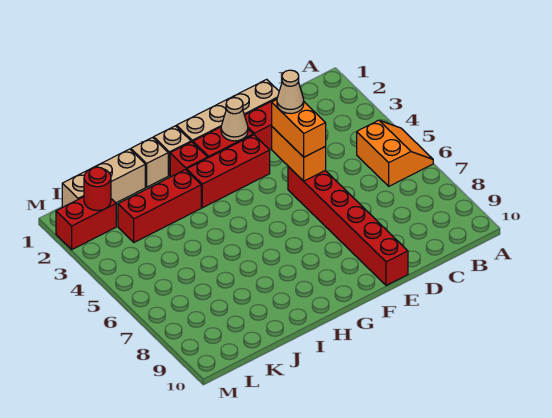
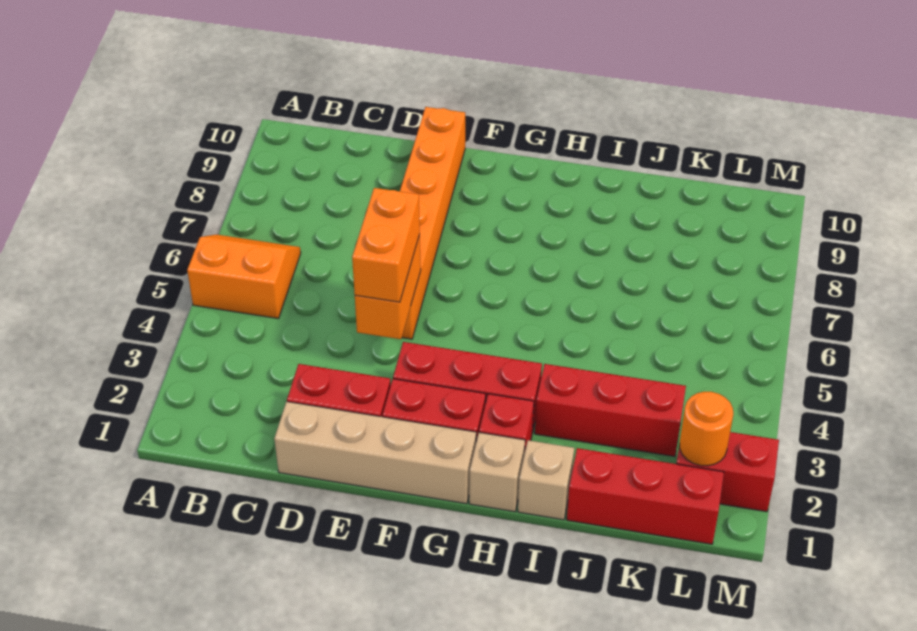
orange 2x2 slope [357,120,433,186] -> orange 2x2 slope turned to [187,235,301,319]
tan 1x1 cone [277,70,304,114] -> none
red 1x6 brick [288,167,408,286] -> orange 1x6 brick [400,107,465,339]
tan 1x1 cone [221,98,248,141] -> none
tan 1x3 brick [62,149,145,207] -> red 1x3 brick [567,448,724,544]
red 1x1 round brick [84,167,111,211] -> orange 1x1 round brick [680,392,733,466]

